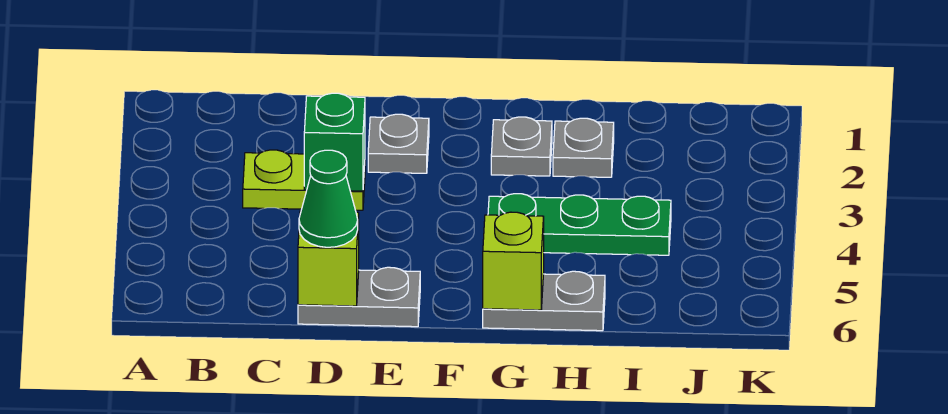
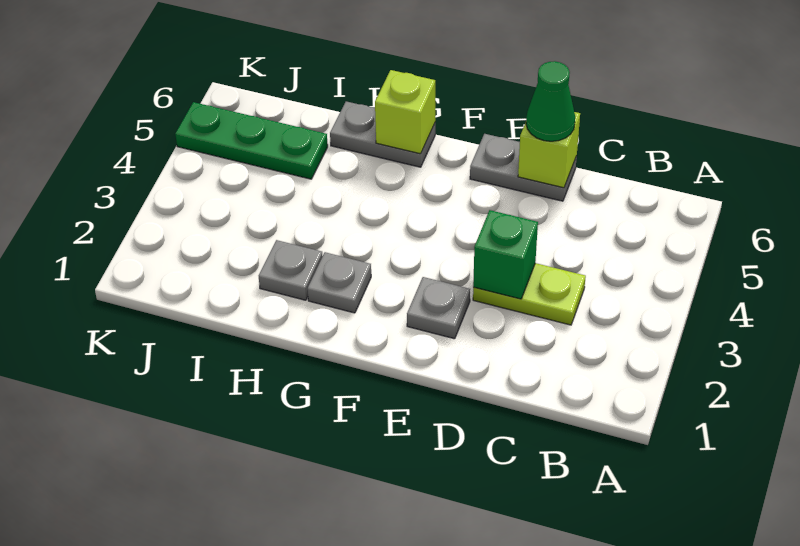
green 1x3 plate [488,194,671,255] -> green 1x3 plate moved to [175,102,328,179]

